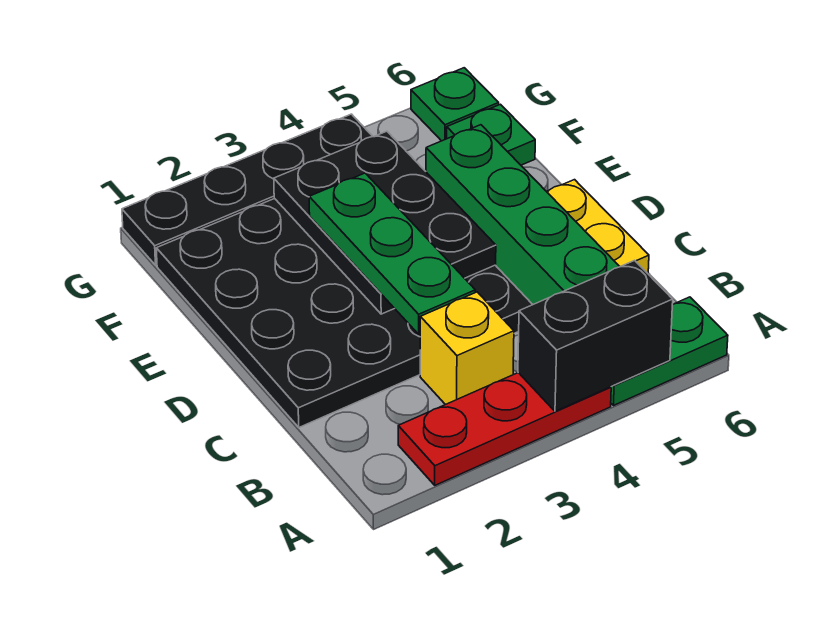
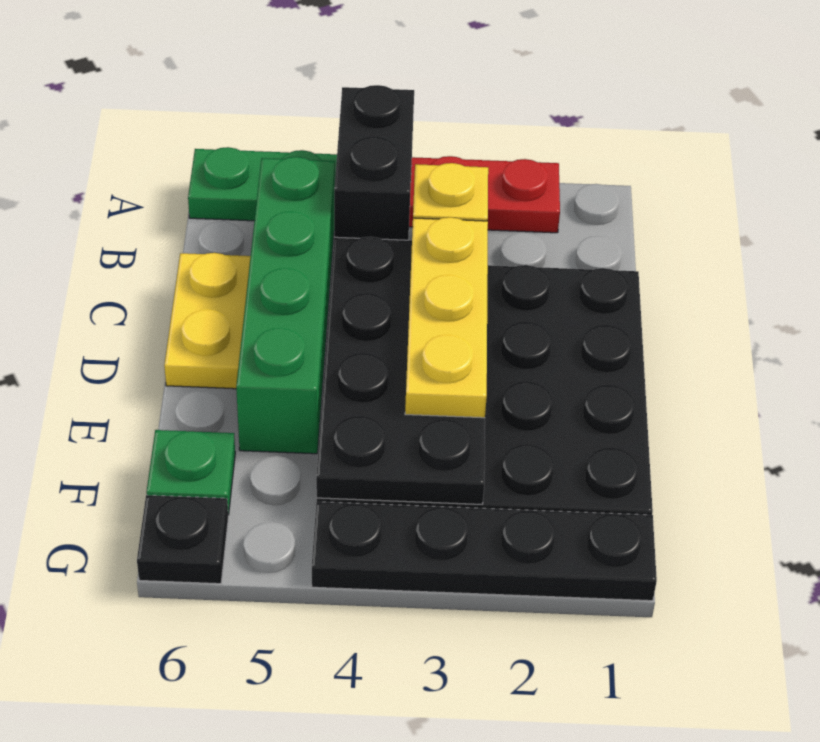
black 1x2 brick [518,260,673,411] -> black 1x2 brick turned to [334,85,414,240]
green 1x3 plate [309,173,475,334] -> yellow 1x3 plate [405,217,488,418]
black 2x3 plate [274,131,496,314] -> black 2x4 plate [316,237,485,504]
green 1x1 plate [411,68,499,141] -> black 1x1 plate [137,495,228,584]

